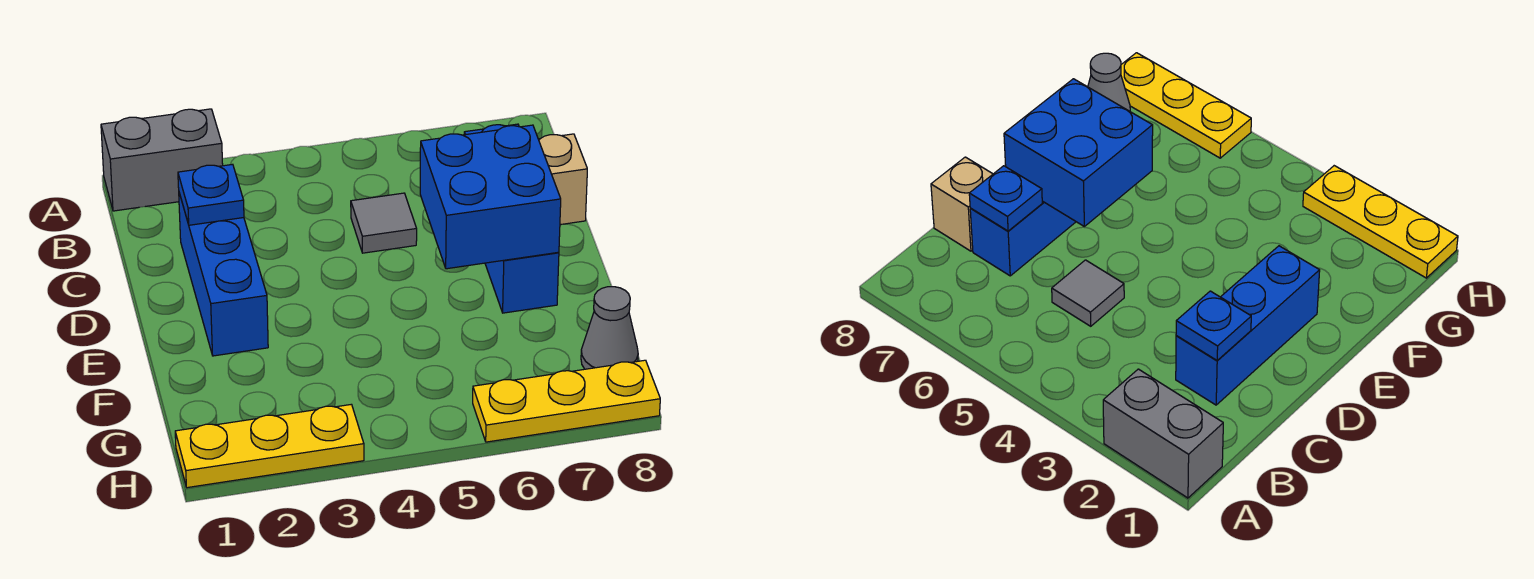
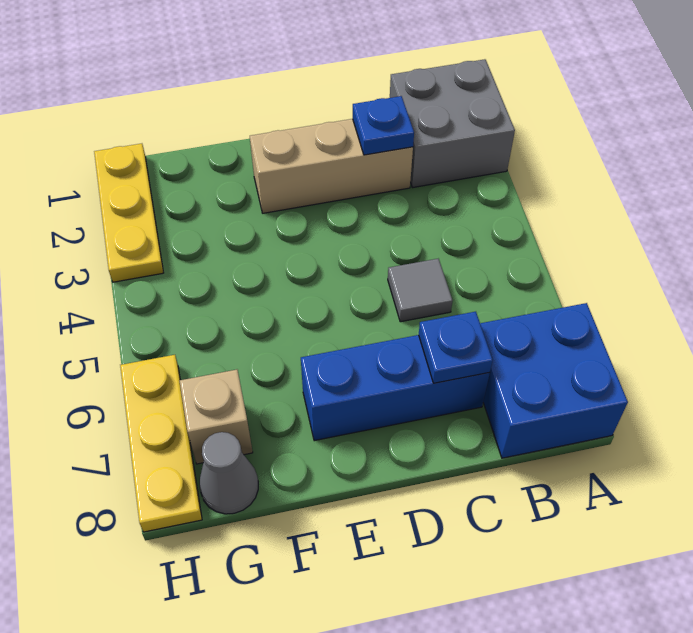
grey 1x2 brick [101,109,223,211] -> grey 2x2 brick [390,59,515,188]
blue 1x3 brick [179,193,268,356] -> tan 1x3 brick [250,119,413,213]
tan 1x1 brick [538,134,587,225] -> tan 1x1 brick moved to [180,370,253,464]
blue 2x2 brick [420,125,561,269] -> blue 2x2 brick moved to [480,303,628,458]

